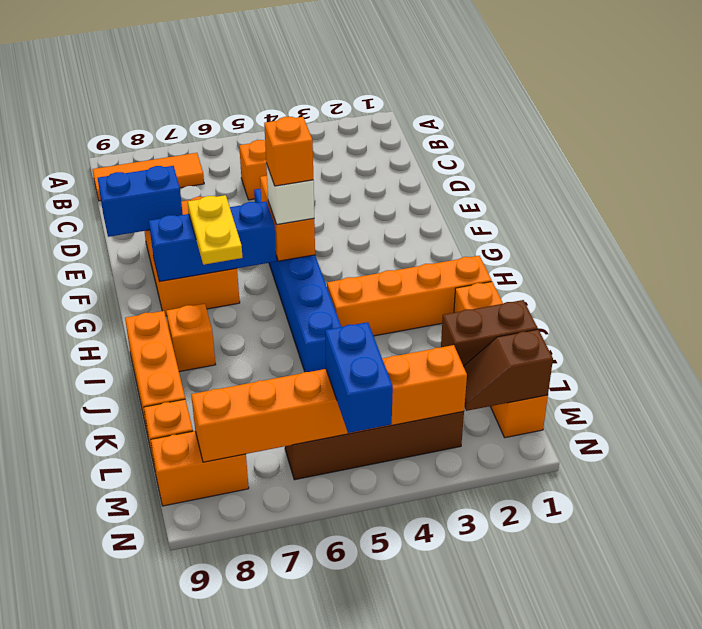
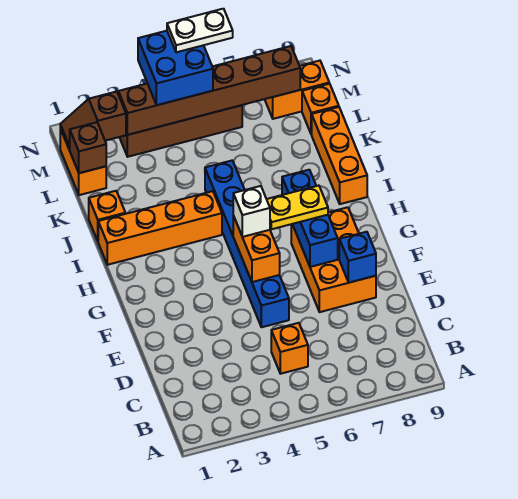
orange 1x3 tile [92,153,204,201] -> none
blue 1x2 brick [98,166,183,237] -> blue 1x1 brick [339,232,376,283]
orange 1x1 brick [264,117,313,186] -> none
blue 1x3 brick [149,201,276,282] -> blue 1x3 brick turned to [282,170,338,267]
yellow 1x2 plate [188,195,243,265] -> yellow 1x2 plate turned to [267,186,328,229]
orange 1x1 brick [166,304,216,372] -> none
brown 1x2 brick [441,300,538,366] -> brown 1x1 brick [70,122,106,173]
brown 1x2 slope [463,329,553,411] -> brown 1x2 slope turned to [60,91,126,150]
orange 1x6 brick [191,345,467,462] -> brown 1x6 brick [118,46,300,135]
blue 1x2 brick [325,322,393,433] -> blue 2x2 brick [138,31,213,105]
none -> white 1x2 plate [167,9,233,52]

